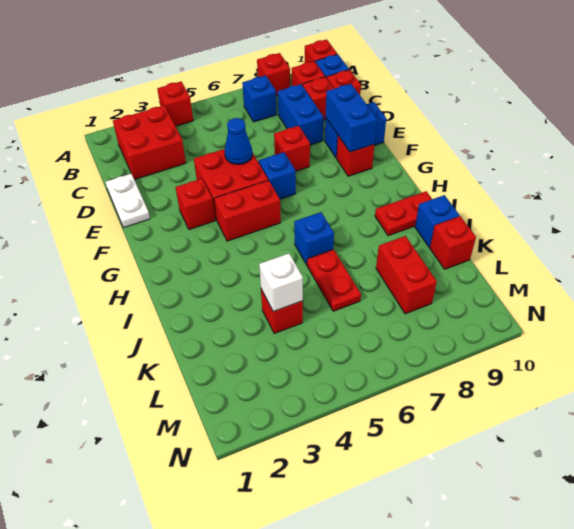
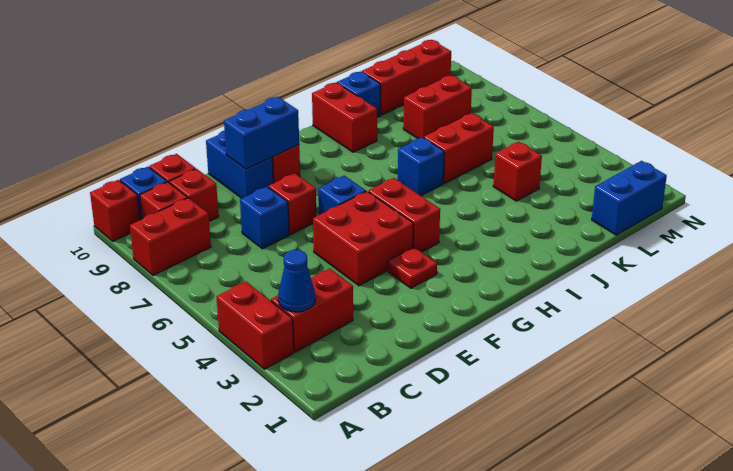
red 1x1 brick [157,82,193,126] -> red 1x2 brick [217,281,294,369]
red 1x1 brick [257,53,290,96] -> red 1x2 brick [130,198,211,275]
red 2x2 brick [113,106,186,180] -> red 1x2 brick [271,268,353,352]
blue 1x1 brick [242,75,277,122] -> blue 1x1 brick moved to [240,187,289,249]
blue 1x2 brick [278,84,324,145] -> blue 1x2 brick moved to [592,161,667,235]
white 1x2 plate [105,174,150,228] -> none
blue 1x1 cone [225,118,253,164] -> blue 1x1 cone moved to [278,250,315,312]
red 1x1 brick [176,179,215,230] -> red 1x1 plate [388,247,437,288]
red 1x2 plate [375,191,432,236] -> red 1x2 brick [312,83,377,152]
red 1x2 plate [307,249,361,311] -> red 1x2 brick [424,113,494,184]
white 1x1 brick [259,253,303,312] -> none
red 1x1 brick [430,216,476,269] -> red 1x3 brick [362,40,451,115]

